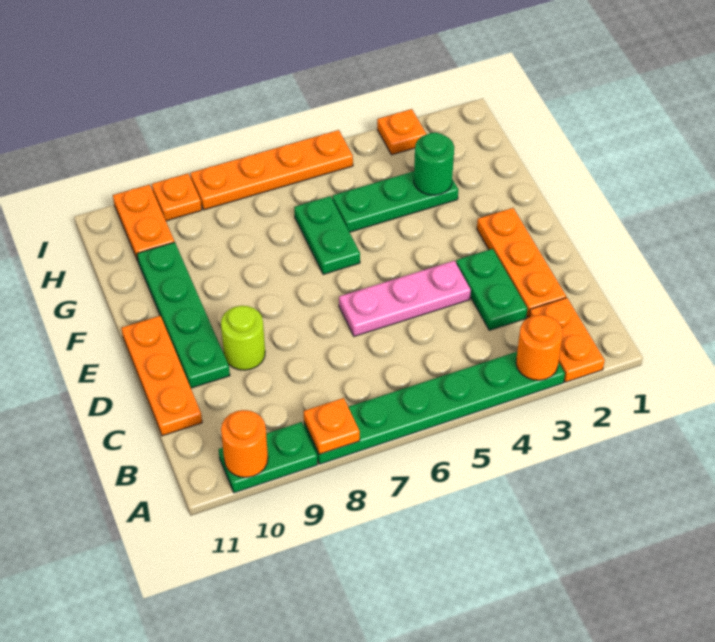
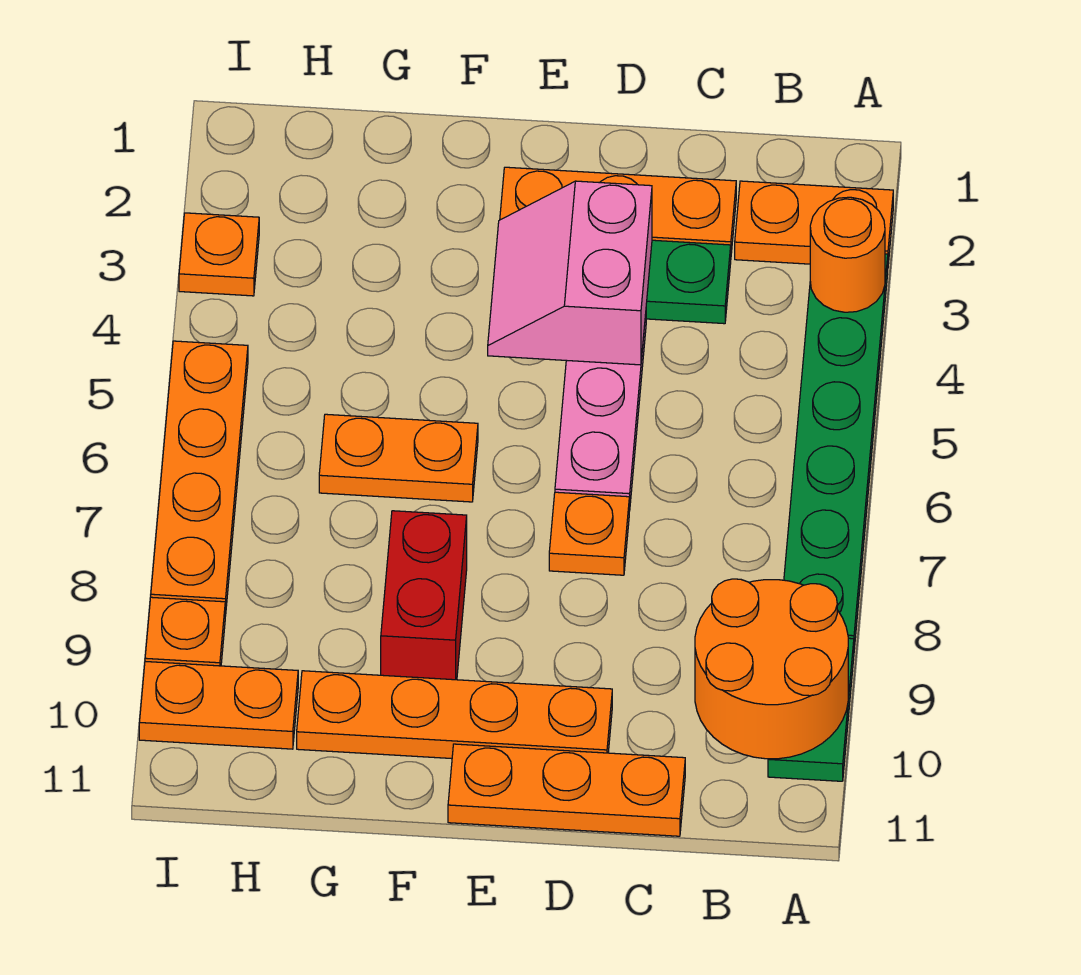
orange 1x1 plate [304,398,360,454] -> orange 1x1 plate moved to [549,492,629,575]
orange 1x1 round brick [221,410,268,477] -> orange 2x2 round brick [695,579,848,759]
none -> pink 2x2 slope [488,181,652,365]
lime 1x1 round brick [221,306,265,370] -> none
green 1x4 plate [137,242,230,388] -> orange 1x4 plate [297,671,612,759]
green 1x2 plate [294,196,360,274] -> orange 1x2 plate [319,414,478,502]
none -> red 1x2 brick [381,511,467,680]
green 1x3 plate [332,171,458,232] -> none
green 1x1 round brick [414,133,454,195] -> none

